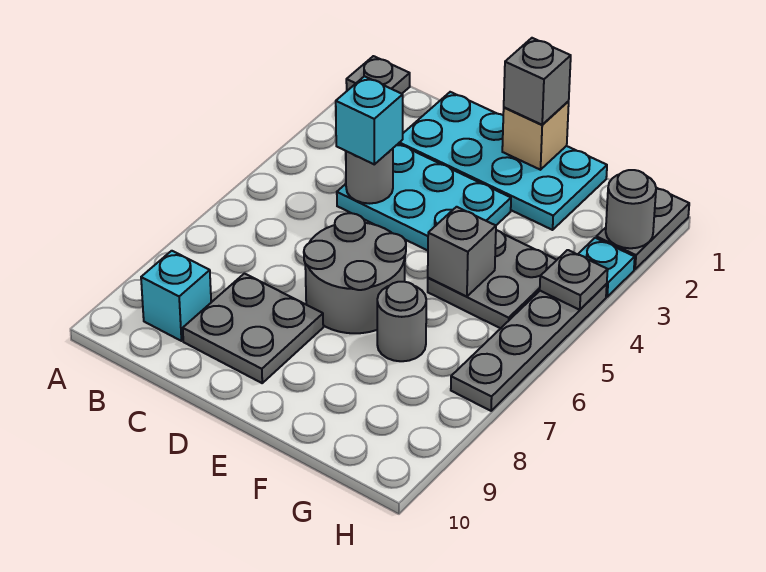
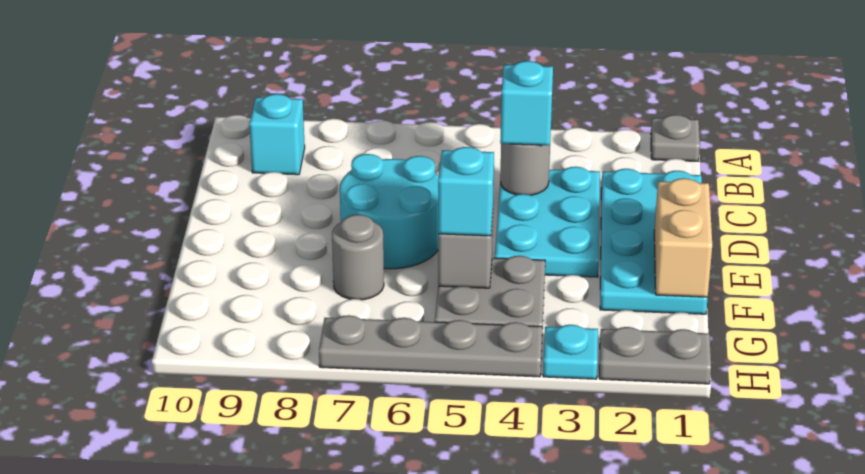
grey 2x2 plate [183,274,323,383] -> none
grey 2x2 round brick [304,213,406,333] -> cyan 2x2 round brick [340,154,439,269]
tan 1x1 brick [502,101,569,170] -> tan 1x2 brick [654,178,712,297]
grey 1x1 brick [504,38,571,125] -> none
none -> cyan 1x1 brick [438,147,494,236]
grey 1x1 round brick [606,170,656,248] -> none
grey 1x1 plate [540,250,608,310] -> none

